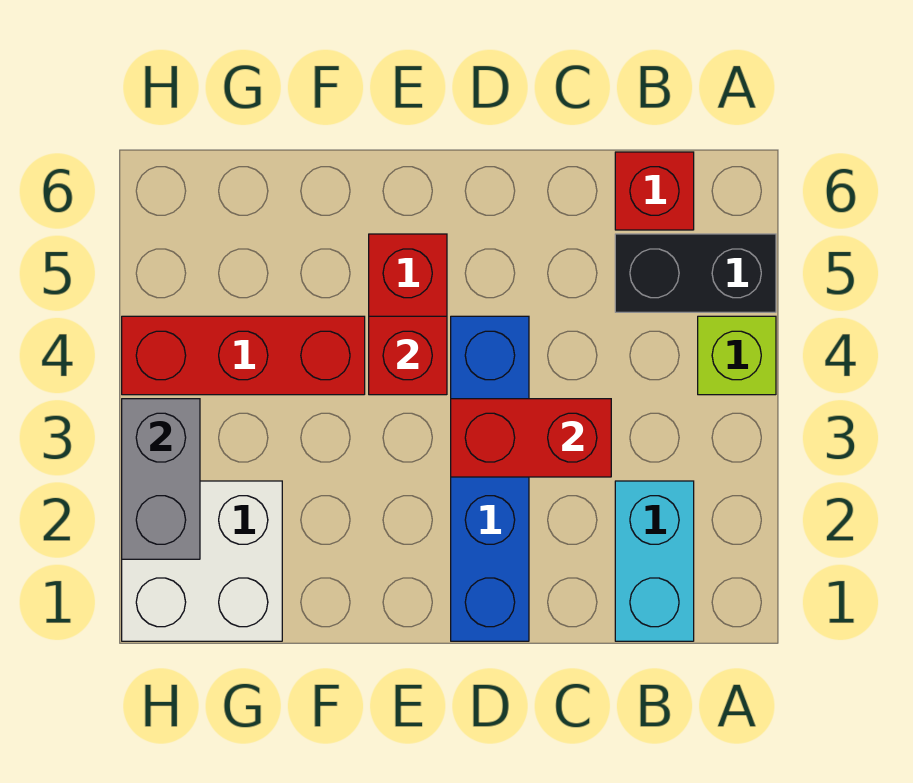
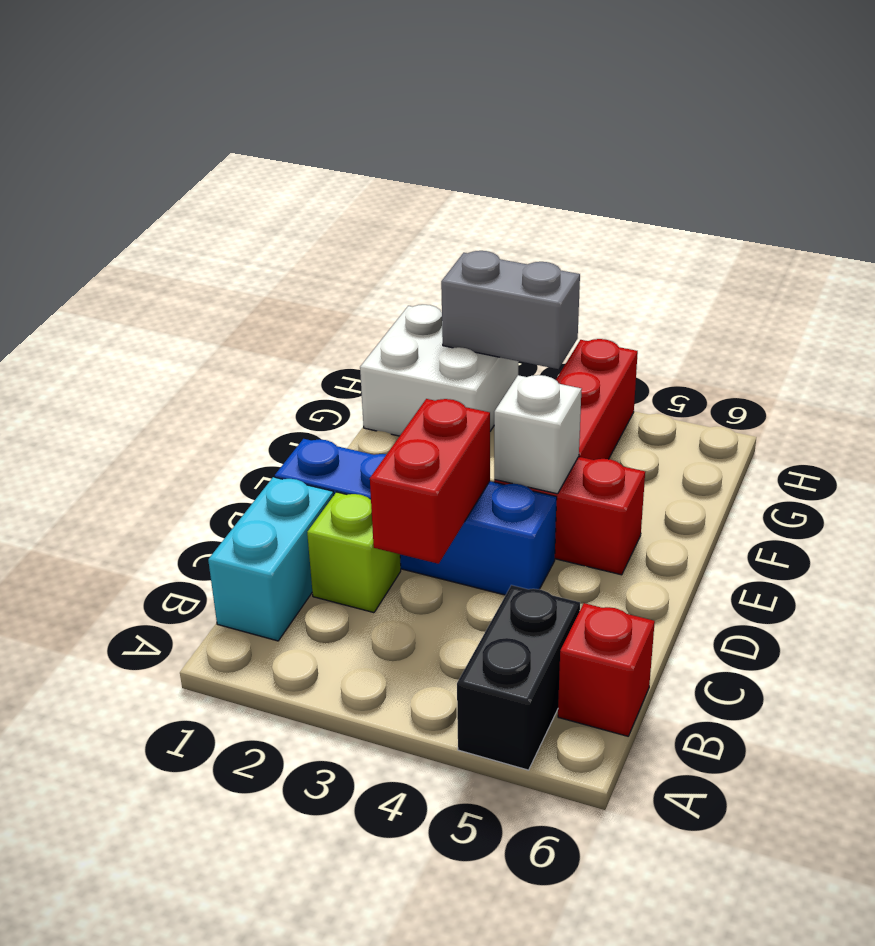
lime 1x1 brick [698,316,776,395] -> lime 1x1 brick moved to [307,492,401,613]
cyan 1x2 brick [615,481,694,641] -> cyan 1x2 brick turned to [208,477,334,641]
red 1x1 brick [369,316,447,395] -> white 1x1 brick [494,375,582,494]

